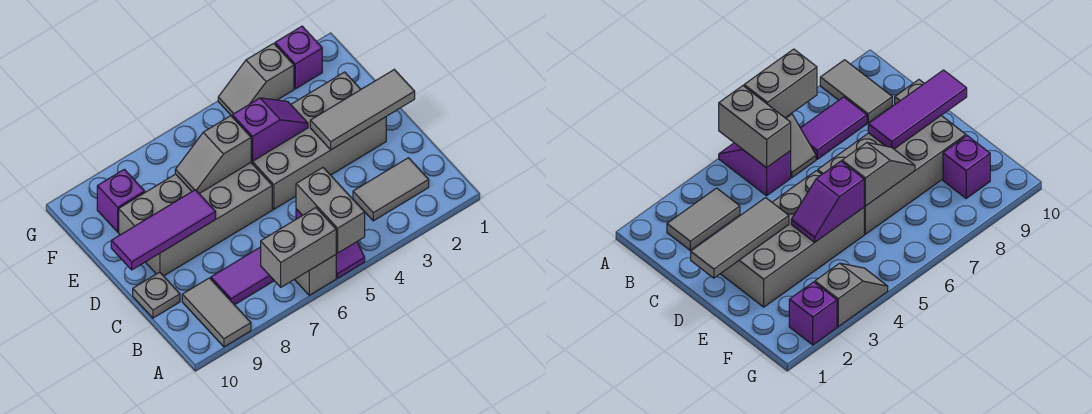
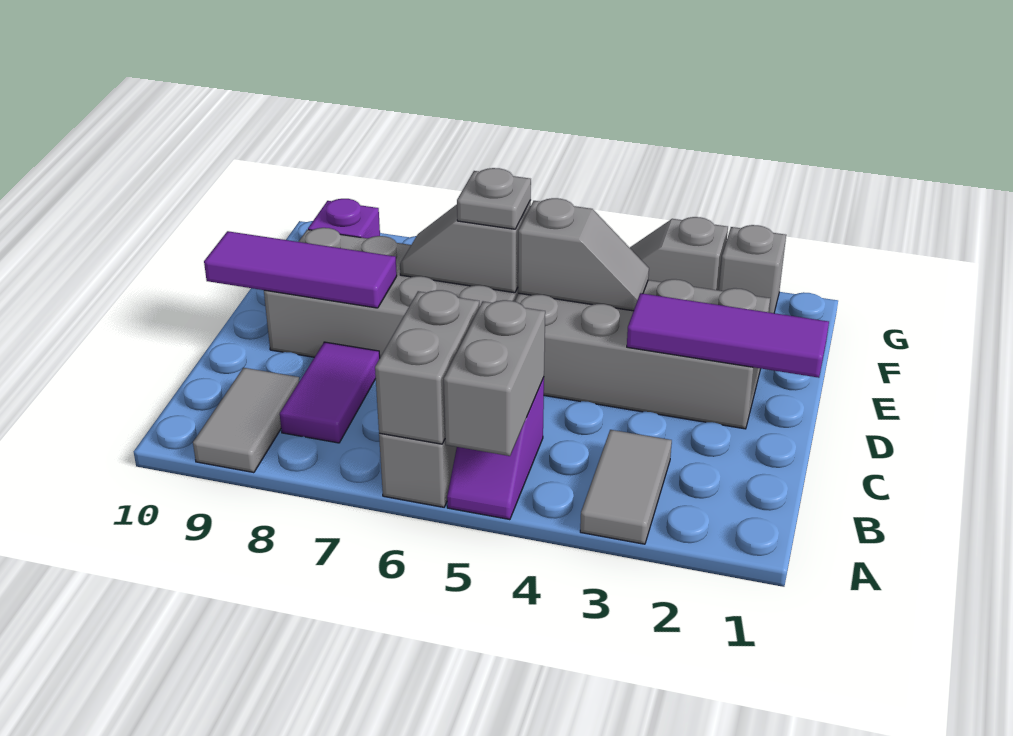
grey 1x2 brick [261,208,336,287] -> grey 1x2 brick turned to [375,290,480,444]
grey 1x2 tile [353,158,429,221] -> grey 1x2 tile turned to [580,430,672,544]
purple 1x2 tile [211,247,274,305] -> purple 1x2 tile turned to [280,342,380,443]
grey 1x1 plate [133,272,180,318] -> grey 1x1 plate moved to [457,168,531,229]
grey 1x3 tile [310,69,415,150] -> purple 1x3 tile [627,293,829,378]
purple 1x2 slope [232,98,308,161] -> grey 1x2 slope [518,198,649,311]
purple 1x1 brick [275,26,322,89] -> grey 1x1 brick [719,225,786,313]

